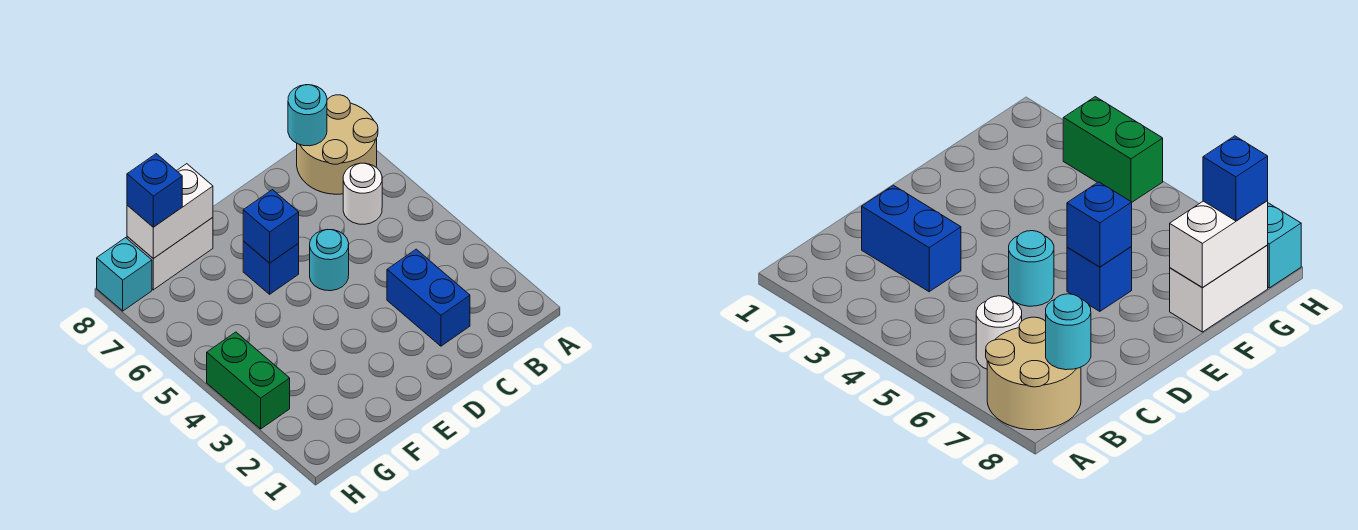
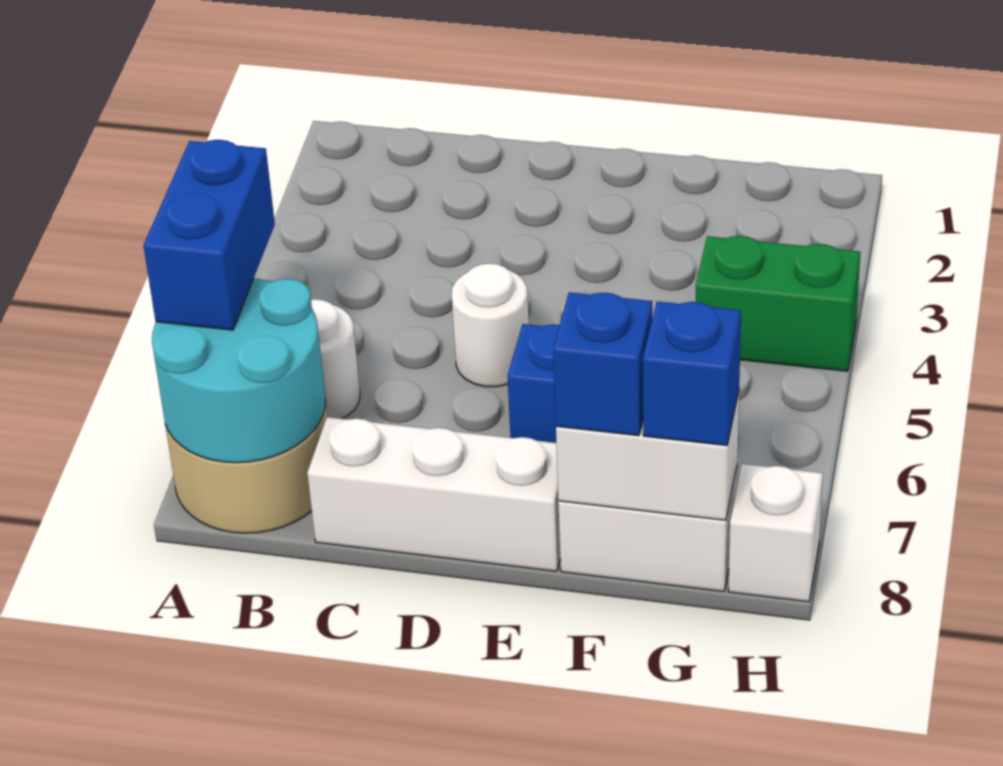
cyan 1x1 round brick [288,85,327,146] -> cyan 2x2 round brick [152,278,325,463]
blue 1x2 brick [387,249,470,346] -> blue 1x2 brick moved to [143,140,275,330]
none -> white 1x3 brick [307,417,560,571]
cyan 1x1 round brick [310,230,349,291] -> white 1x1 round brick [452,263,529,387]
blue 1x1 brick [243,190,299,263] -> blue 1x1 brick moved to [553,292,652,436]
green 1x2 brick [207,332,290,429] -> green 1x2 brick turned to [696,236,860,371]
cyan 1x1 brick [97,238,152,311] -> white 1x1 brick [728,464,823,602]

